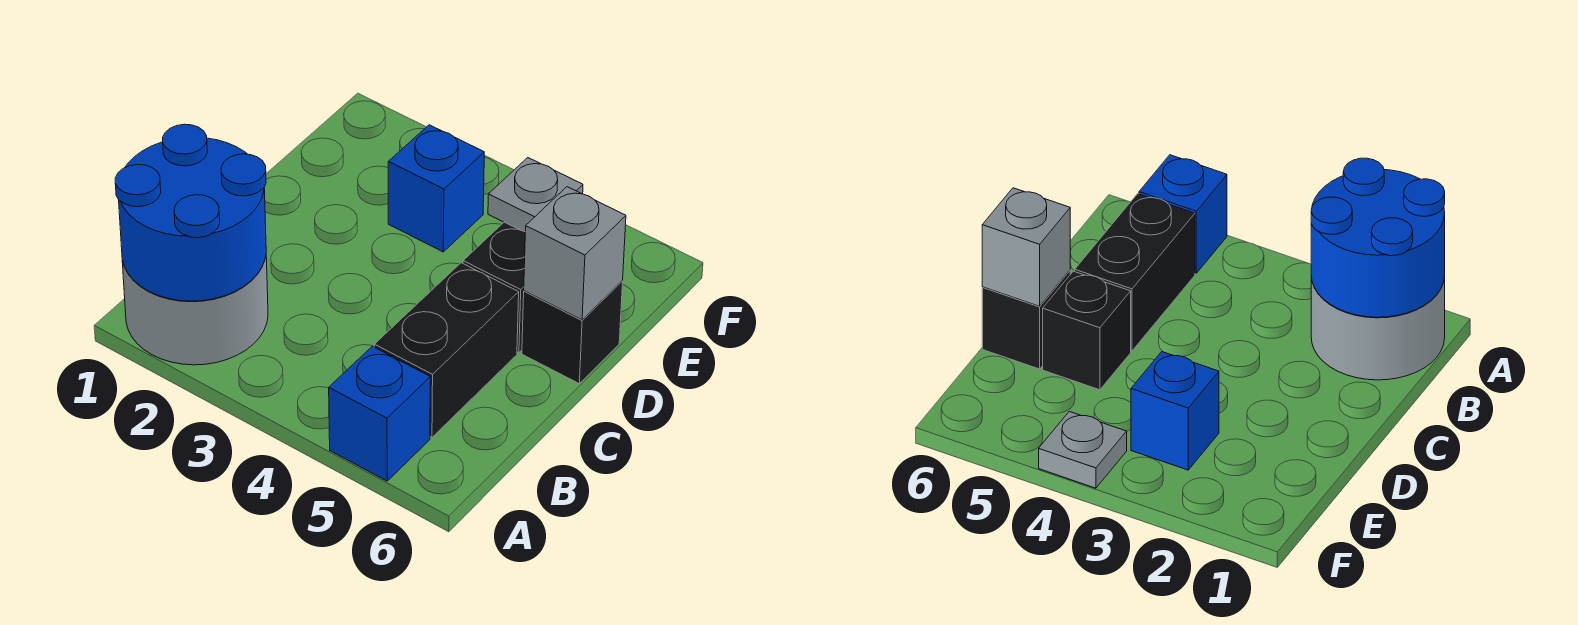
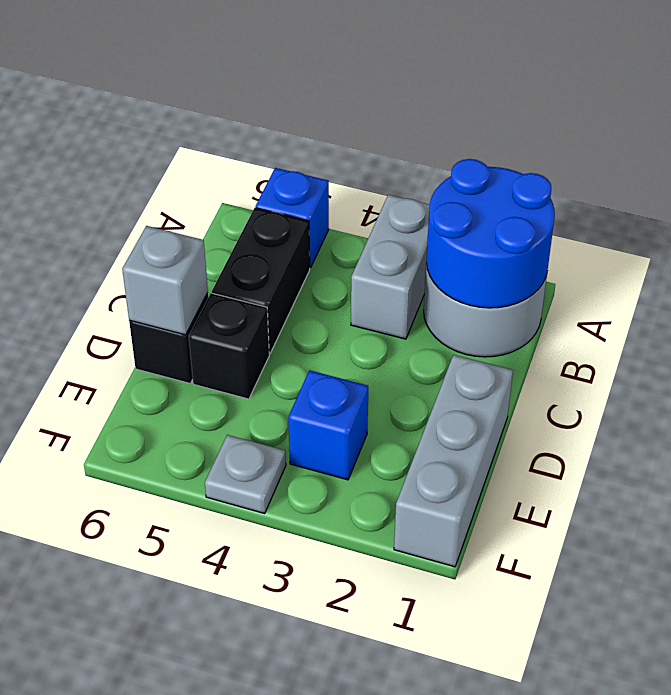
none -> grey 1x2 brick [351,195,430,339]
none -> grey 1x3 brick [394,355,513,567]

